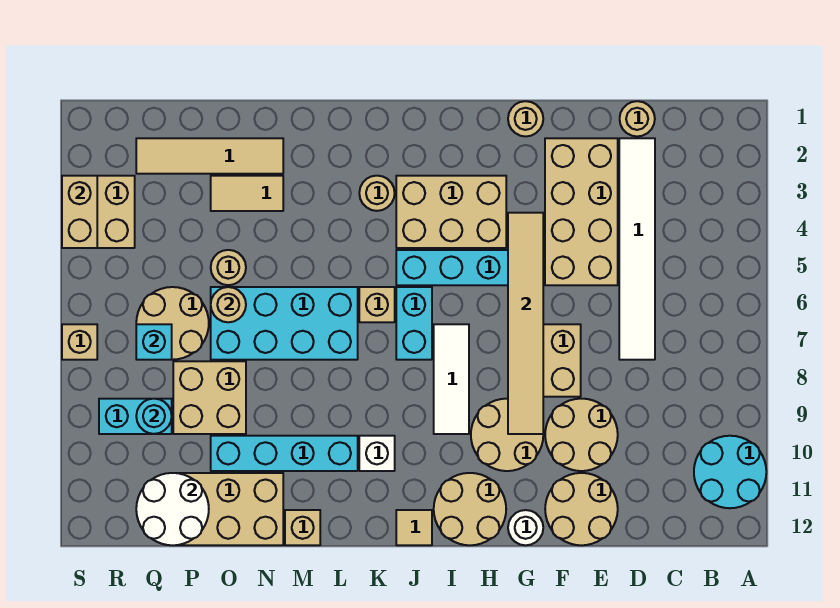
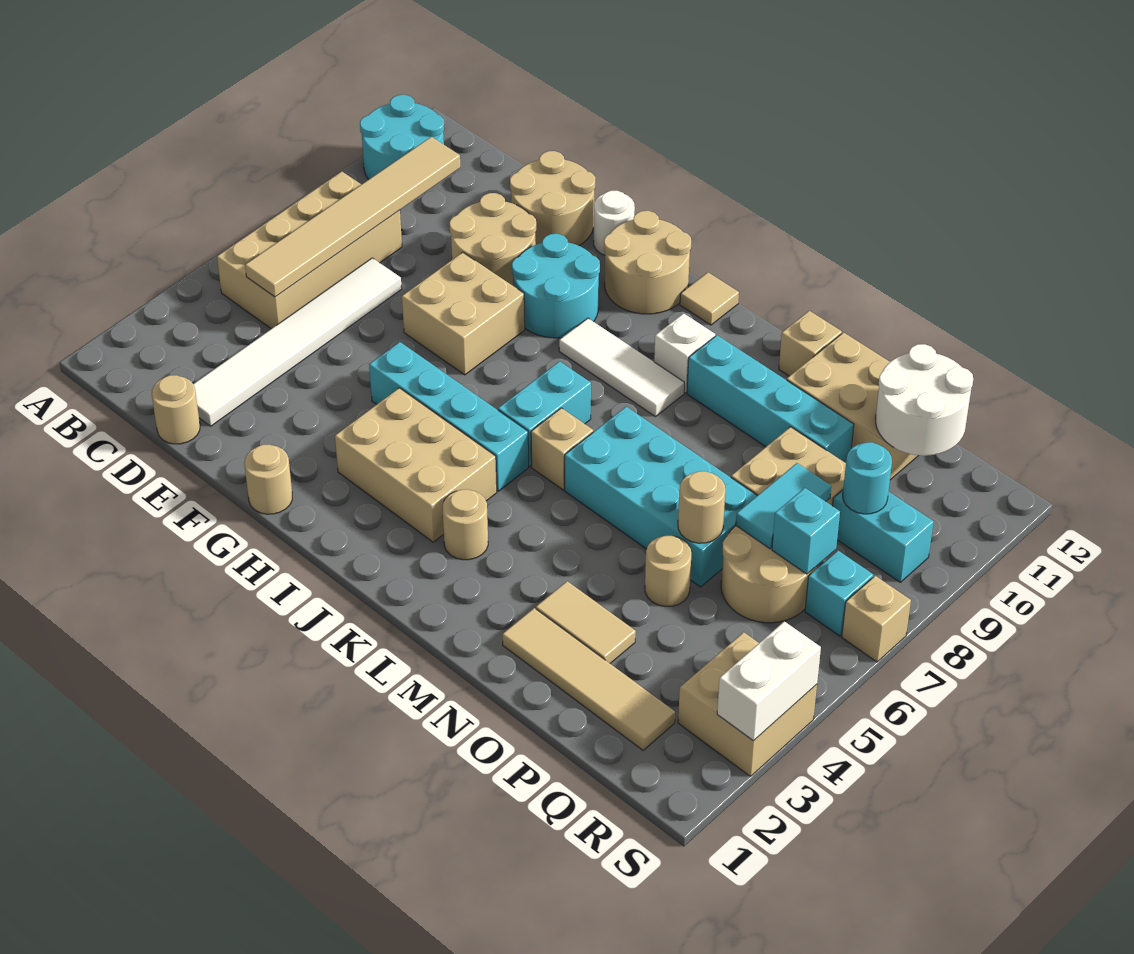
tan 2x4 brick [545,138,618,285] -> tan 2x4 brick moved to [217,171,402,329]
tan 1x6 tile [508,213,543,434] -> tan 1x6 tile moved to [245,137,460,297]
tan 2x2 round brick [471,399,543,471] -> cyan 2x2 round brick [512,234,600,338]
white 1x3 tile [434,324,469,434] -> white 1x3 tile turned to [559,318,684,417]
none -> cyan 1x2 tile [736,463,831,549]
none -> cyan 1x1 brick [805,551,873,636]
tan 1x2 brick [62,176,97,248] -> white 1x2 brick [717,621,821,741]

